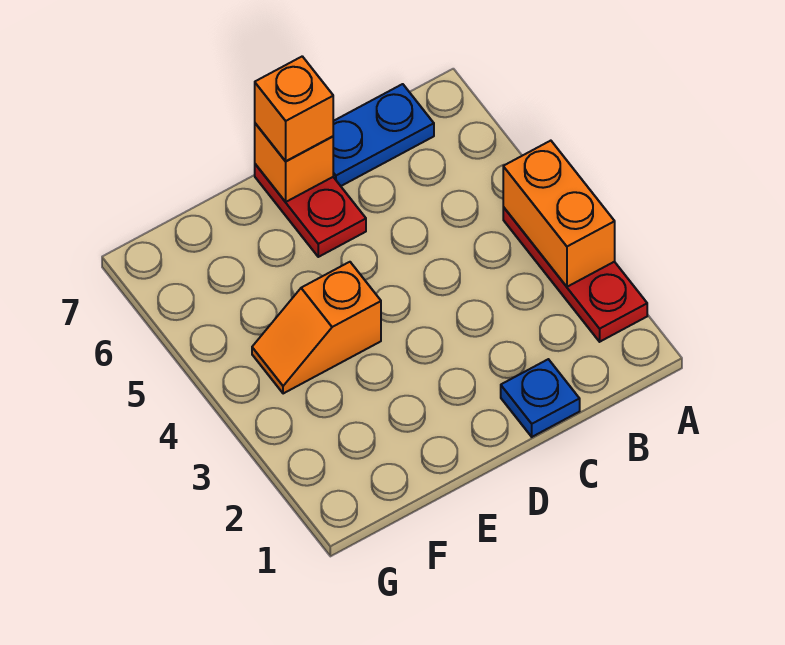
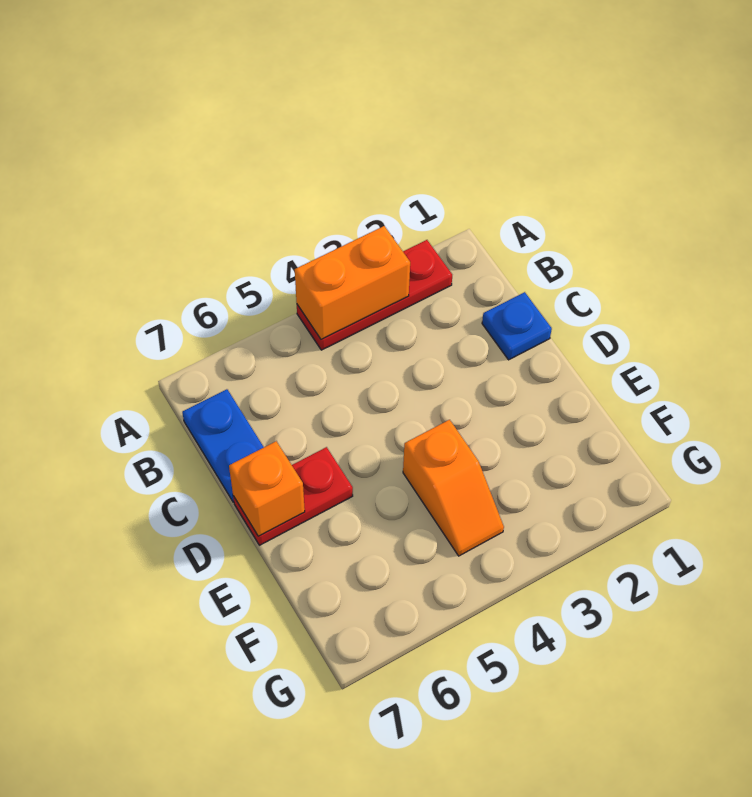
orange 1x1 brick [255,56,333,161] -> none

